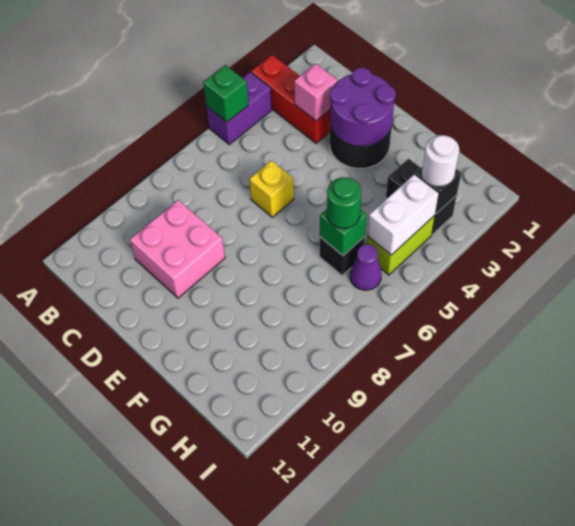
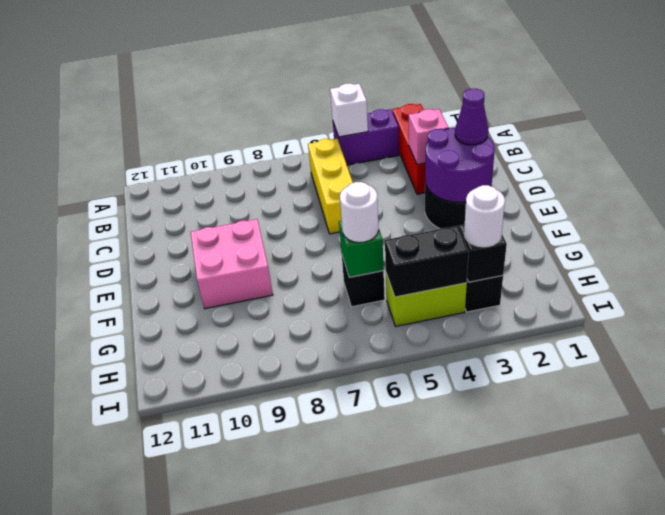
green 1x1 brick [203,65,248,122] -> white 1x1 brick [330,83,368,137]
pink 2x2 brick [130,200,225,298] -> pink 2x2 brick moved to [190,219,273,309]
yellow 1x1 brick [249,161,294,217] -> yellow 1x3 brick [308,139,353,234]
green 1x1 round brick [327,178,361,228] -> white 1x1 round brick [340,182,379,243]
white 1x2 brick [367,174,439,255] -> black 1x2 brick [385,226,469,297]
purple 1x1 cone [350,245,382,290] -> purple 1x1 cone moved to [455,89,488,145]

